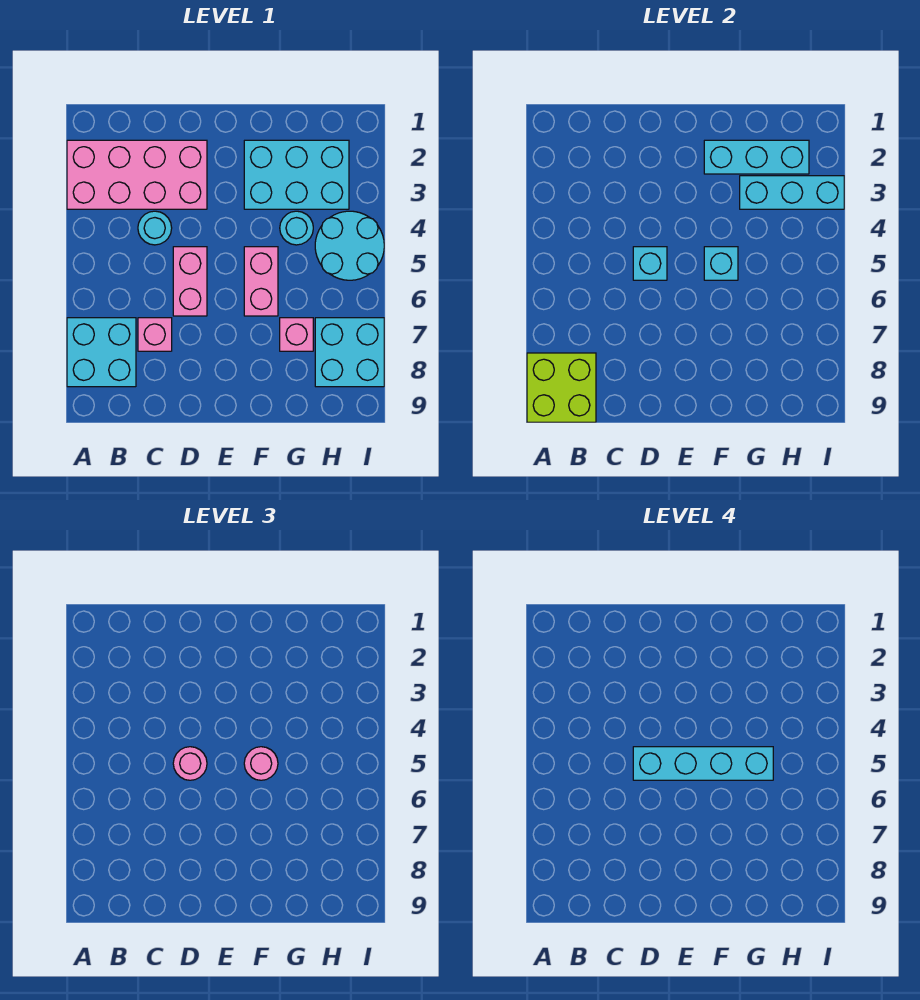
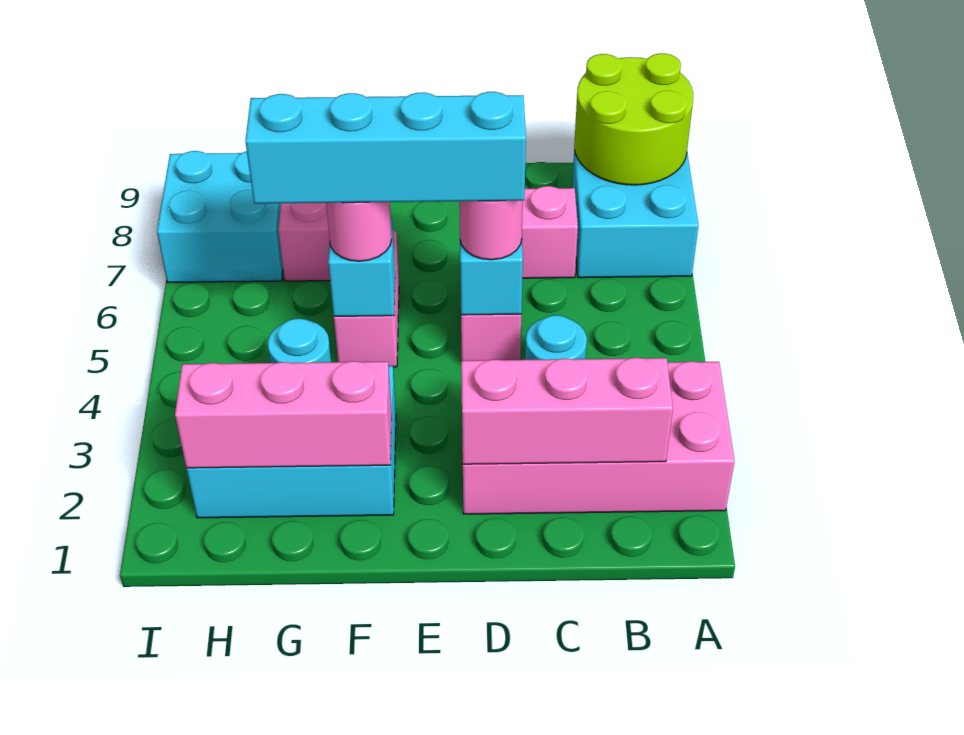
lime 2x2 brick [527,353,596,422] -> lime 2x2 round brick [574,53,693,185]
none -> pink 1x3 brick [461,358,673,464]
cyan 1x3 brick [704,140,809,174] -> pink 1x3 brick [175,361,392,468]
cyan 1x3 brick [740,176,844,209] -> none
cyan 2x2 round brick [315,211,384,280] -> none

